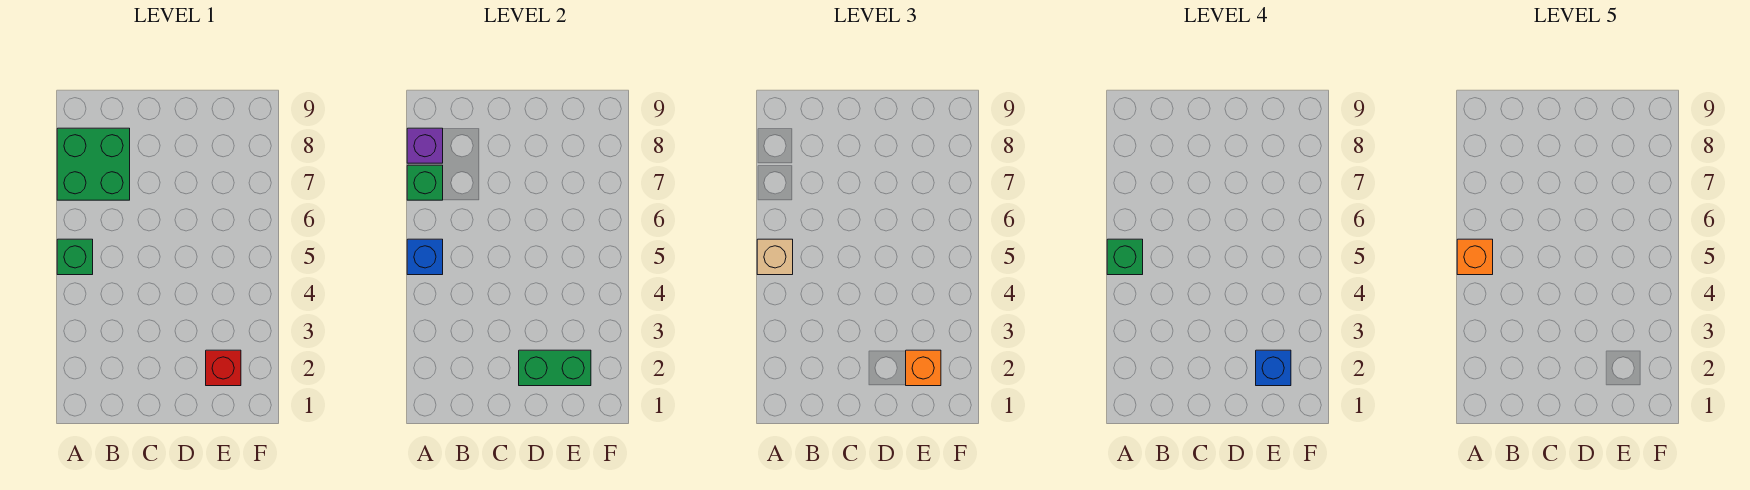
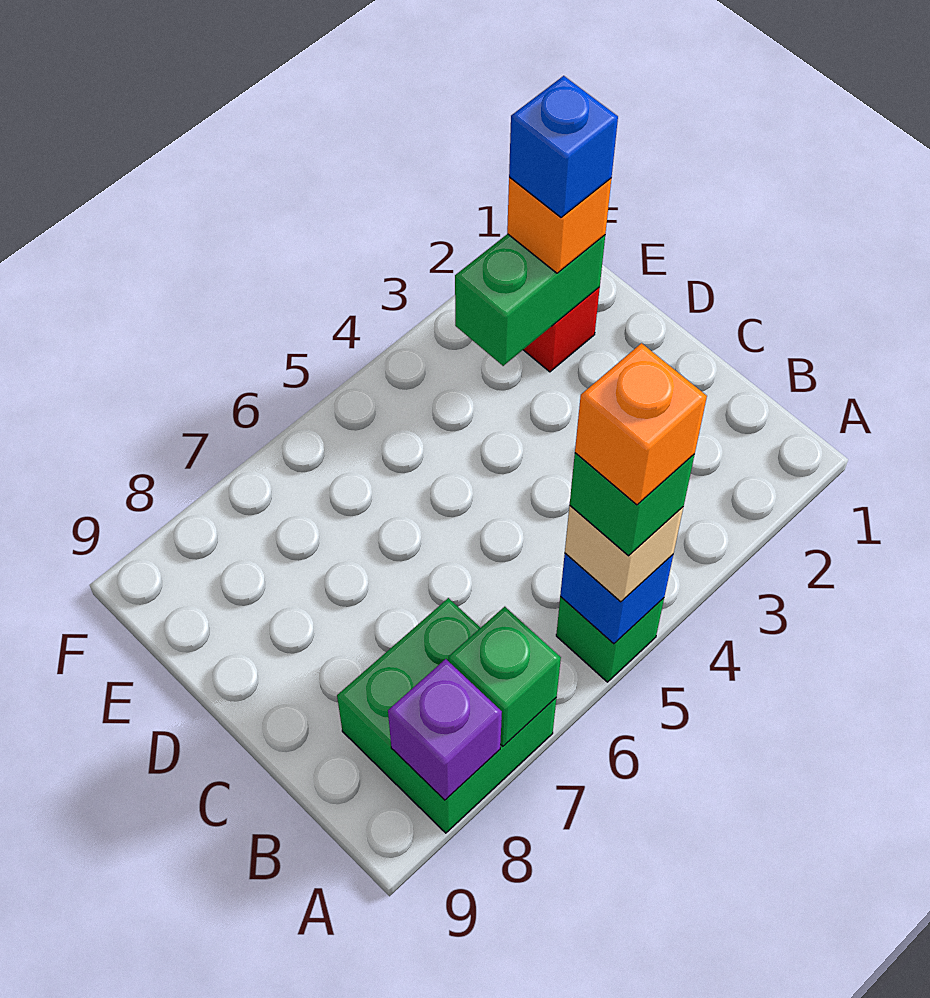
green 1x2 brick [519,350,591,386] -> green 1x2 brick turned to [455,234,605,366]

